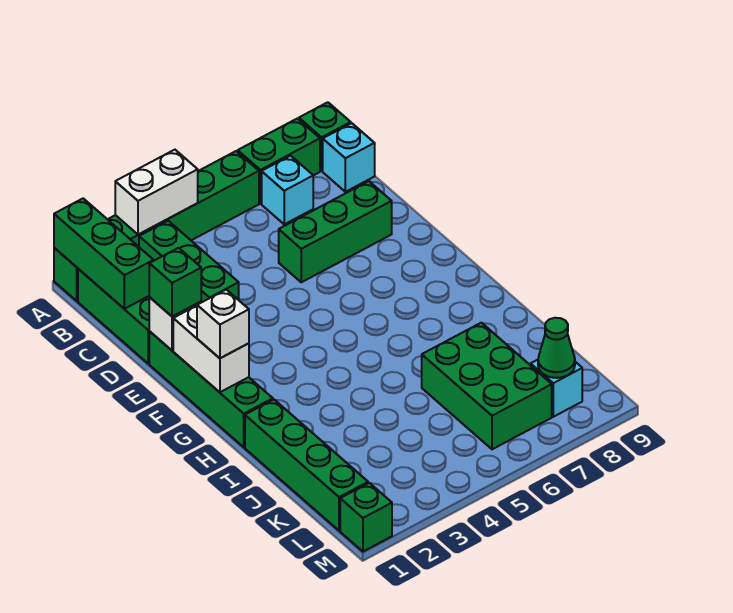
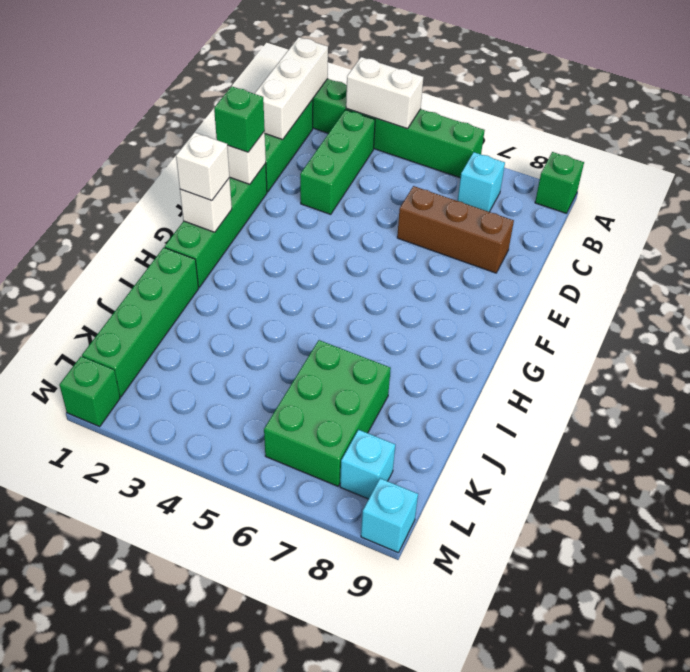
green 1x3 brick [54,198,154,309] -> white 1x3 brick [254,37,328,139]
green 1x2 brick [238,118,320,203] -> none
cyan 1x1 brick [323,123,375,192] -> cyan 1x1 brick moved to [361,478,418,553]
green 1x3 brick [279,181,392,282] -> brown 1x3 brick [397,186,514,273]
white 1x2 brick [173,306,249,392] -> white 1x1 brick [180,178,232,232]
green 1x1 cone [538,318,575,378] -> none

